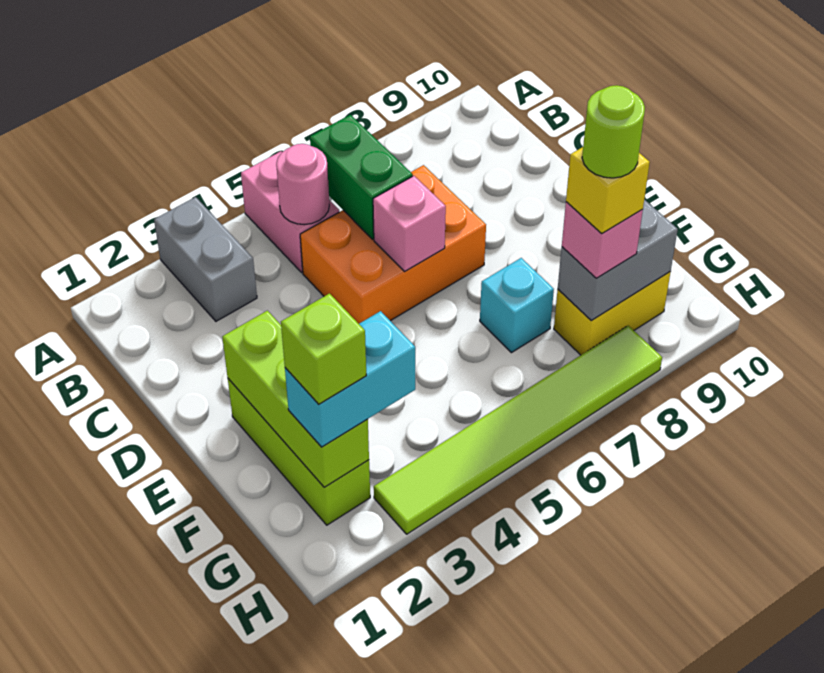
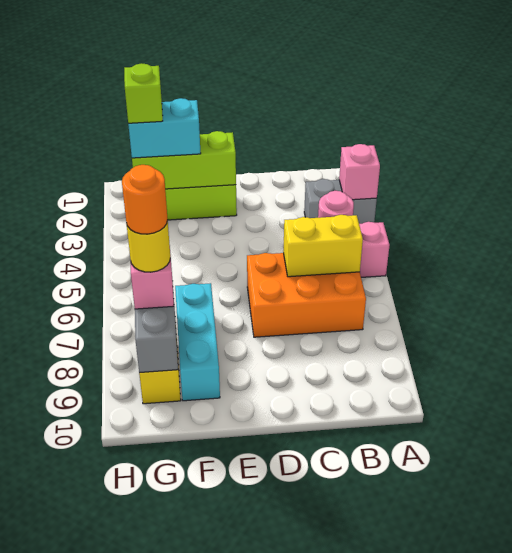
green 1x2 brick [310,115,413,239] -> yellow 1x2 brick [283,215,363,277]
orange 2x3 brick [300,165,486,324] -> orange 2x3 brick turned to [247,253,366,337]
pink 1x1 brick [373,176,446,271] -> pink 1x1 brick moved to [339,144,380,200]
cyan 1x1 brick [480,258,554,353] -> cyan 1x3 brick [175,283,220,401]
cyan 1x2 brick [285,311,415,447] -> cyan 1x2 brick turned to [128,98,201,158]
yellow 1x1 brick [566,147,650,233] -> yellow 1x1 round brick [126,220,170,272]
lime 1x1 round brick [582,85,645,178] -> orange 1x1 round brick [122,165,168,234]
lime 1x6 tile [374,326,662,534] -> none

